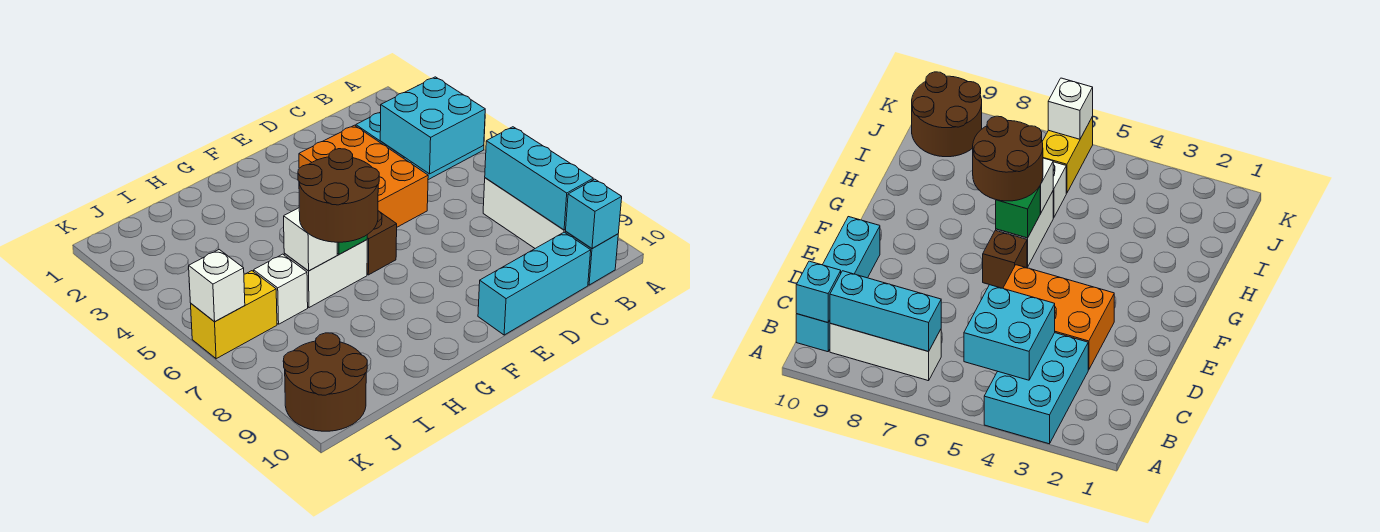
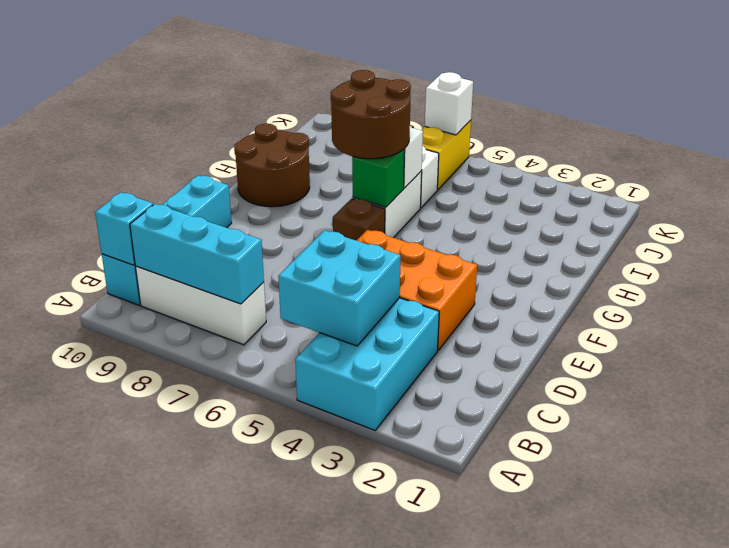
brown 2x2 round brick [283,333,367,431] -> brown 2x2 round brick moved to [234,124,310,207]

